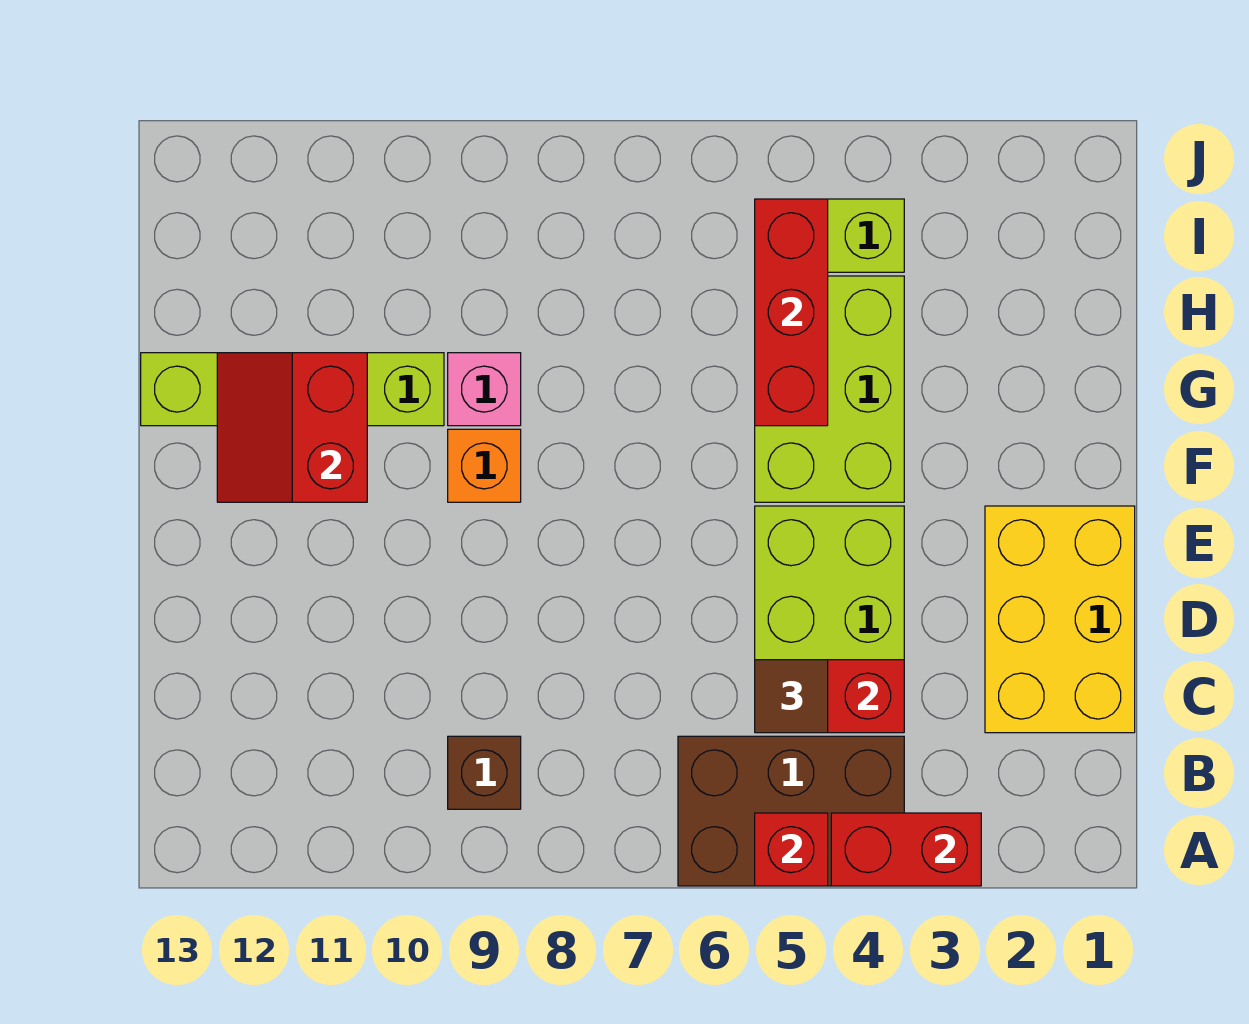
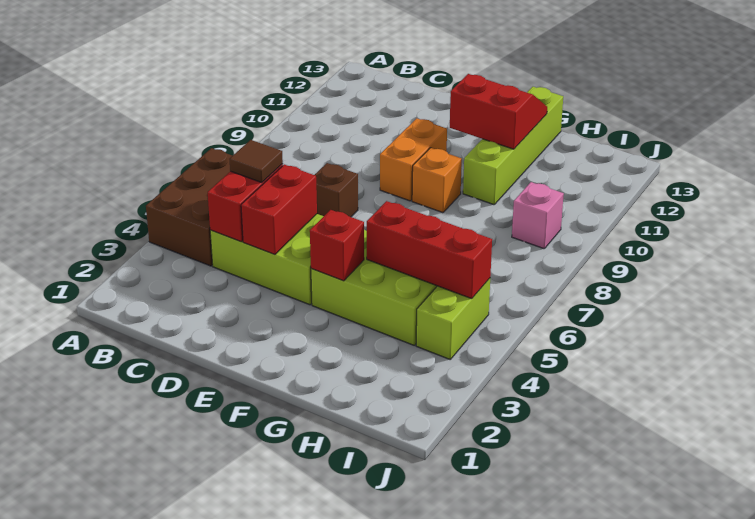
red 1x2 brick [831,813,981,886] -> red 1x2 brick moved to [241,164,317,255]
red 1x1 brick [755,813,828,886] -> red 1x1 brick moved to [310,210,364,281]
brown 1x1 brick [448,736,521,809] -> brown 1x1 brick moved to [315,163,358,217]
yellow 2x3 brick [985,506,1135,733] -> none
none -> orange 1x2 brick [380,118,447,201]
pink 1x1 brick [448,353,521,426] -> pink 1x1 brick moved to [512,182,564,249]

